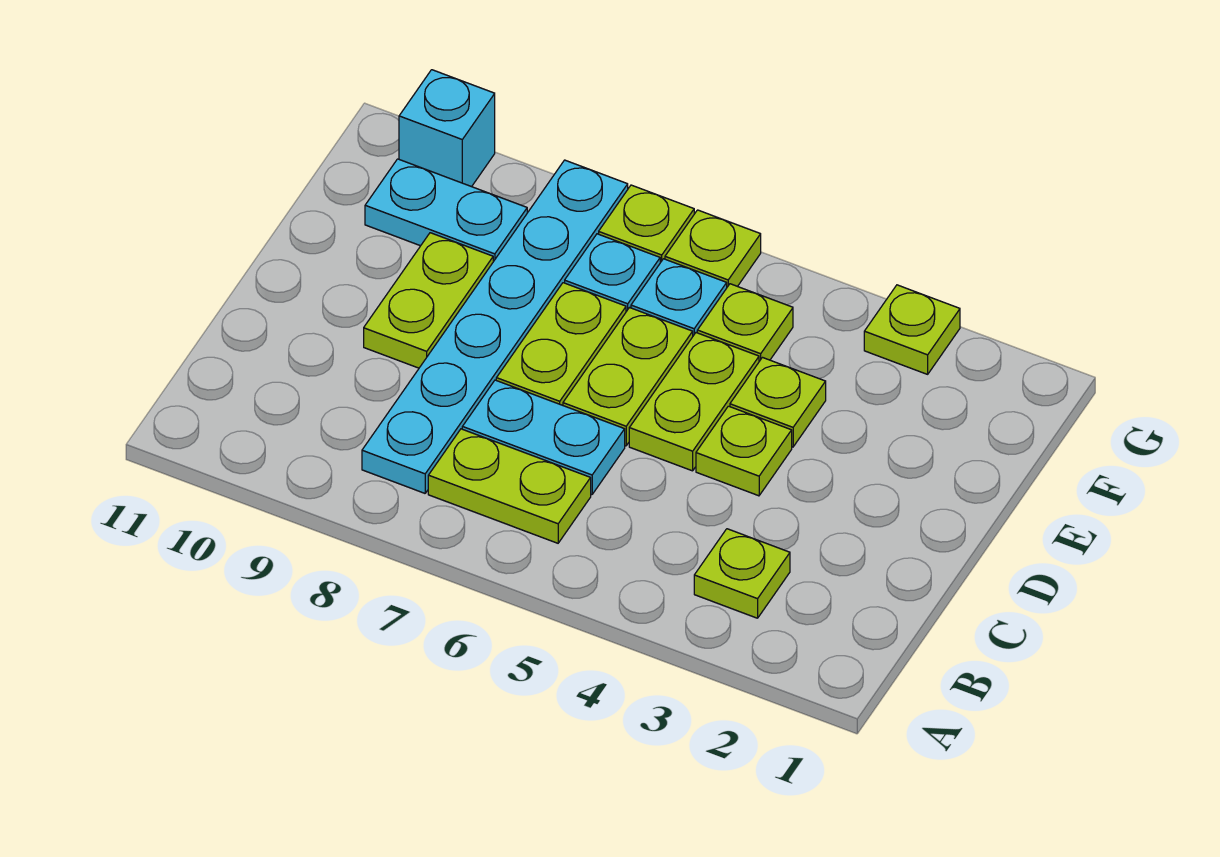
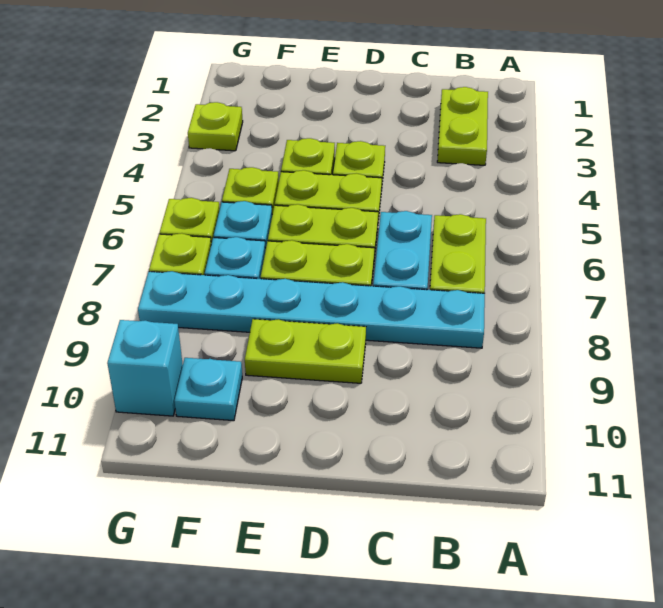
lime 1x1 plate [694,529,790,618] -> lime 1x2 plate [437,87,488,165]
cyan 1x2 plate [365,159,527,262] -> cyan 1x1 plate [174,358,242,421]

